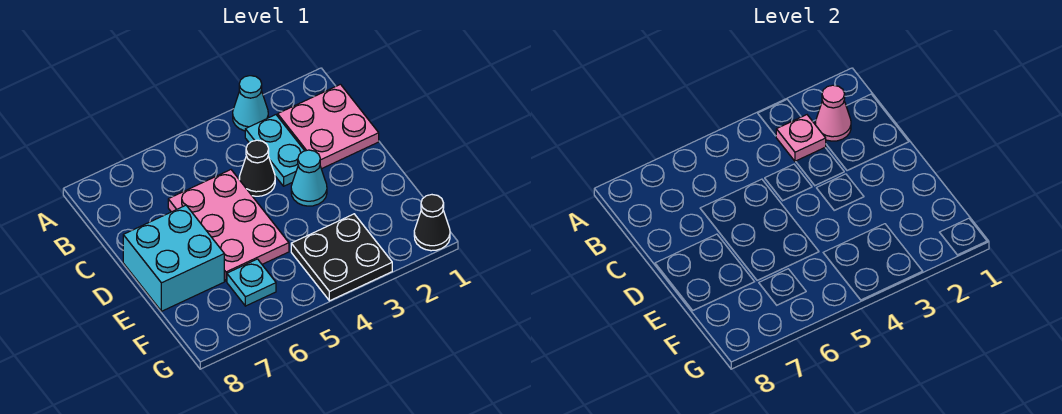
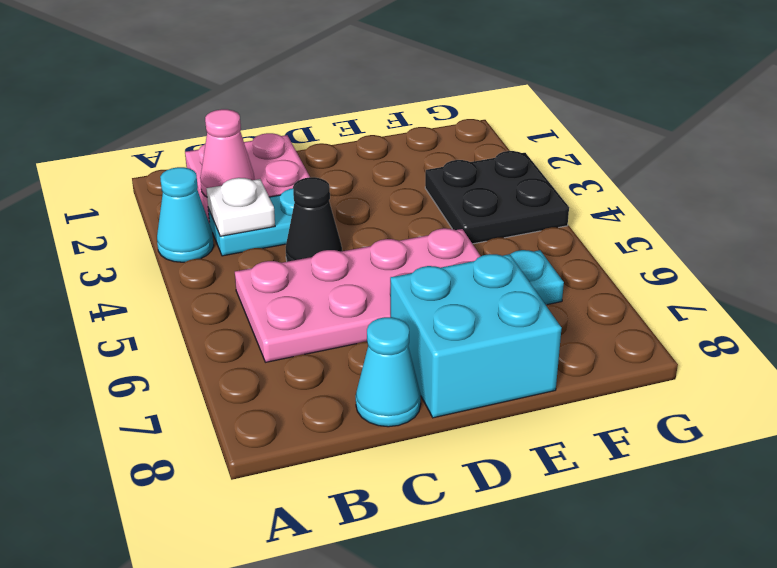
pink 1x1 plate [776,115,826,161] -> white 1x1 plate [206,178,275,236]
pink 2x3 plate [168,170,289,281] -> pink 2x4 plate [235,228,481,362]
cyan 1x1 cone [291,150,327,206] -> cyan 1x1 cone moved to [356,317,421,427]
black 1x1 cone [414,195,450,251] -> none

